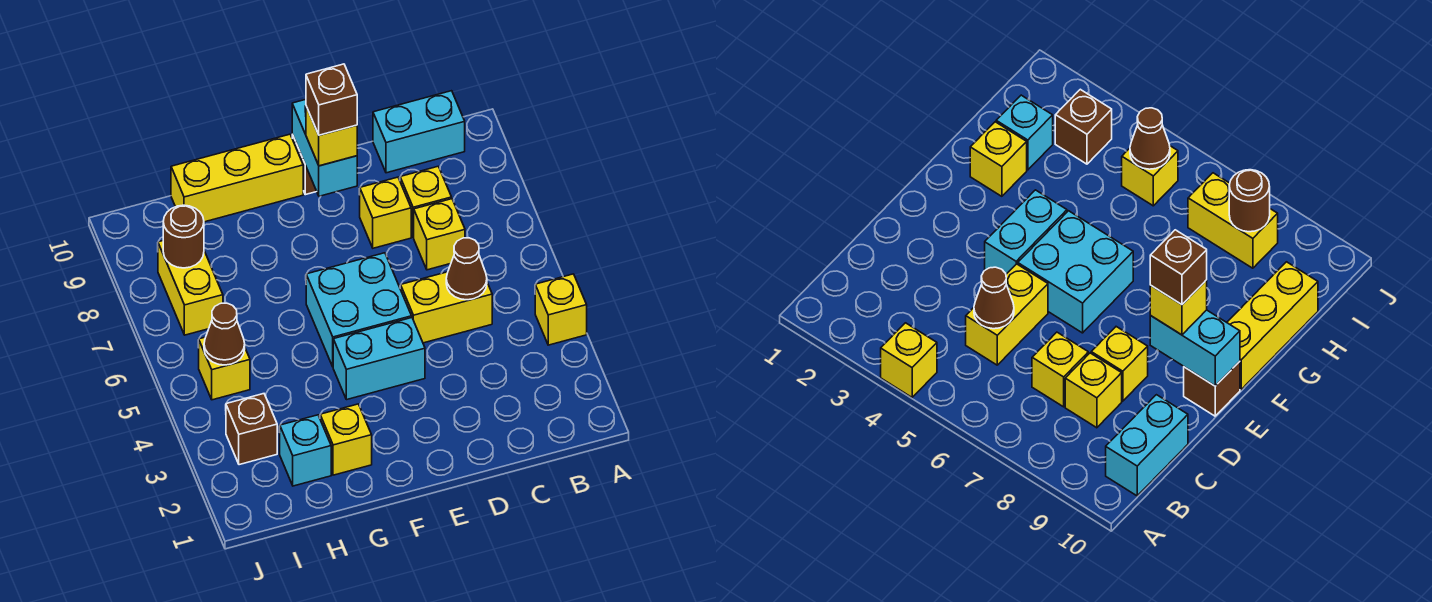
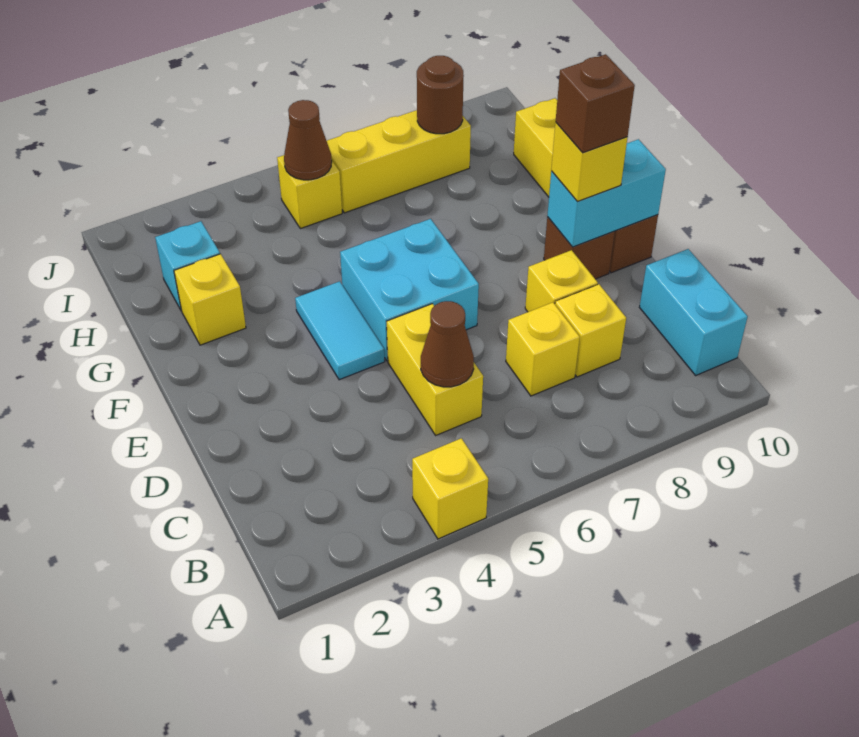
cyan 1x2 brick [333,318,425,400] -> cyan 1x2 tile [295,281,385,380]
brown 1x1 brick [226,394,277,465] -> brown 1x1 brick moved to [544,217,615,279]
yellow 1x2 brick [158,241,223,335] -> yellow 1x3 brick [327,110,471,213]

